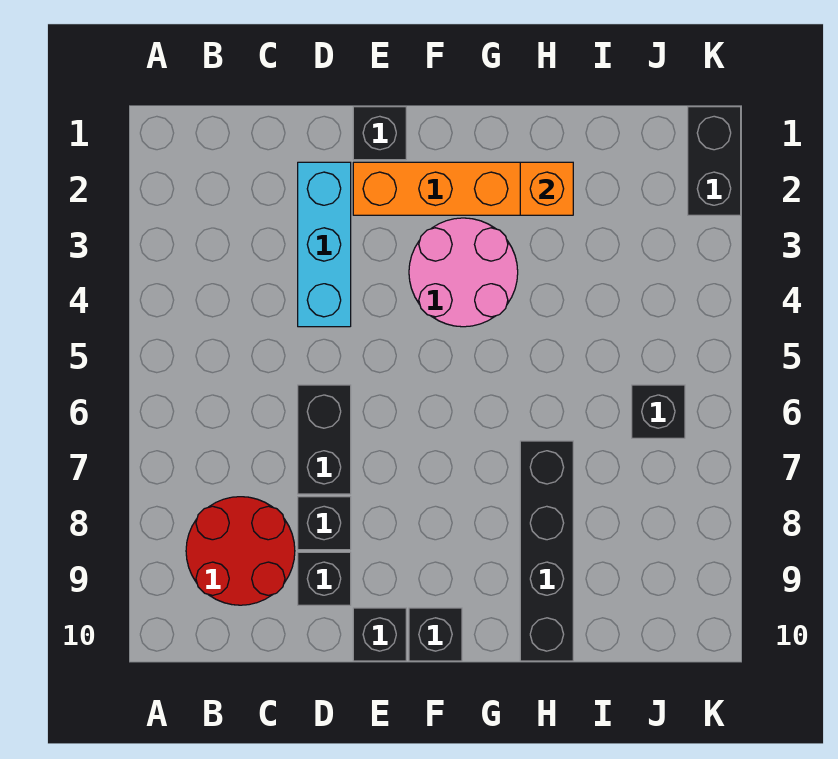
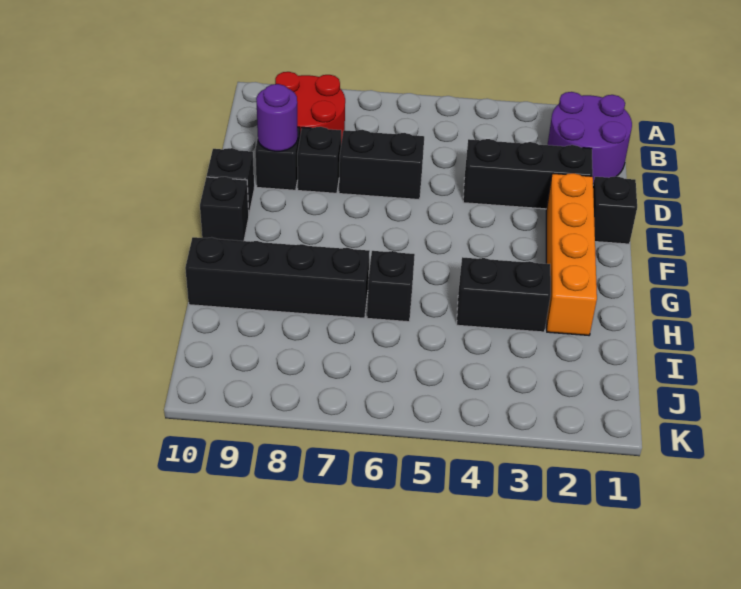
none -> purple 2x2 round brick [548,92,632,184]
cyan 1x3 brick [298,162,351,327] -> black 1x3 brick [463,139,593,209]
none -> purple 1x1 round brick [256,84,298,151]
pink 2x2 round brick [409,218,518,327] -> none
orange 1x1 brick [520,162,573,215] -> none
black 1x1 brick [632,385,685,438] -> black 1x1 brick moved to [367,251,415,322]
black 1x2 brick [688,107,741,215] -> black 1x2 brick moved to [457,257,551,332]

